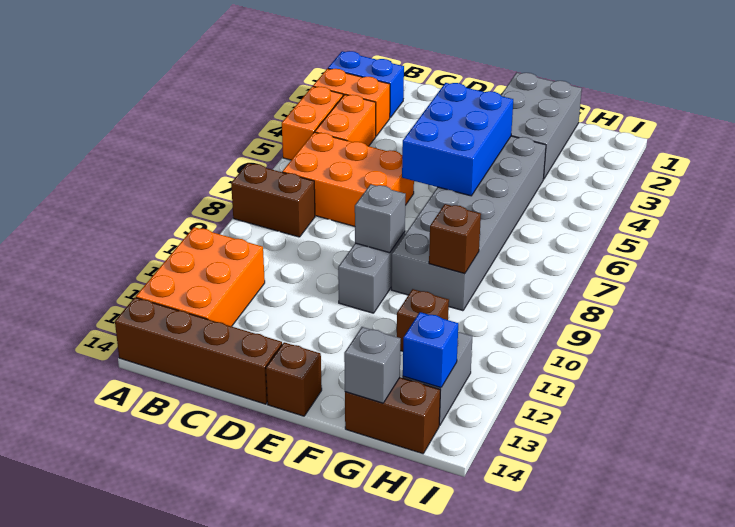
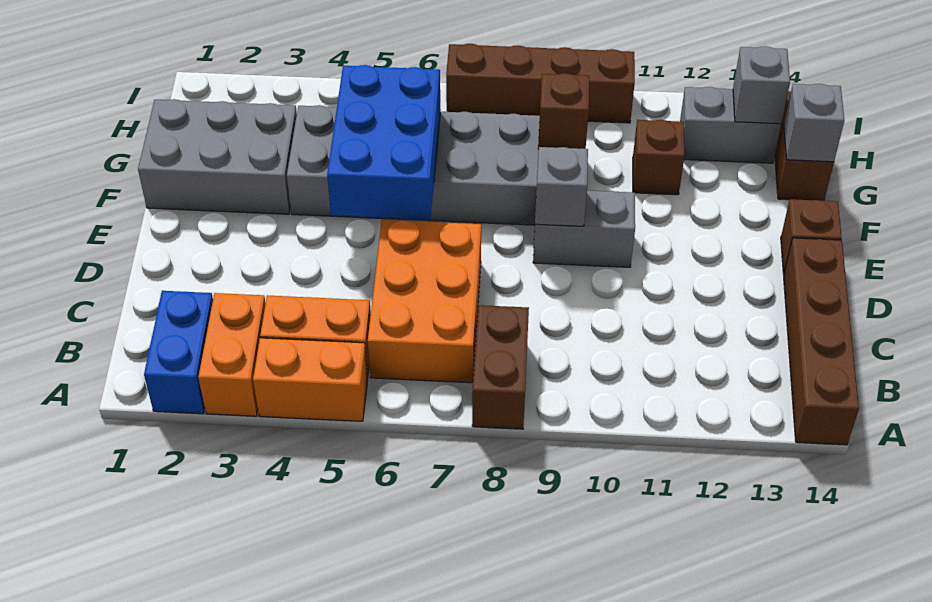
orange 2x3 brick [136,227,265,326] -> none
blue 2x3 brick [402,83,513,196] -> blue 2x3 brick turned to [327,65,441,220]
blue 1x1 brick [403,312,458,388] -> grey 1x1 brick [733,46,790,124]
none -> brown 1x4 brick [446,44,635,123]

